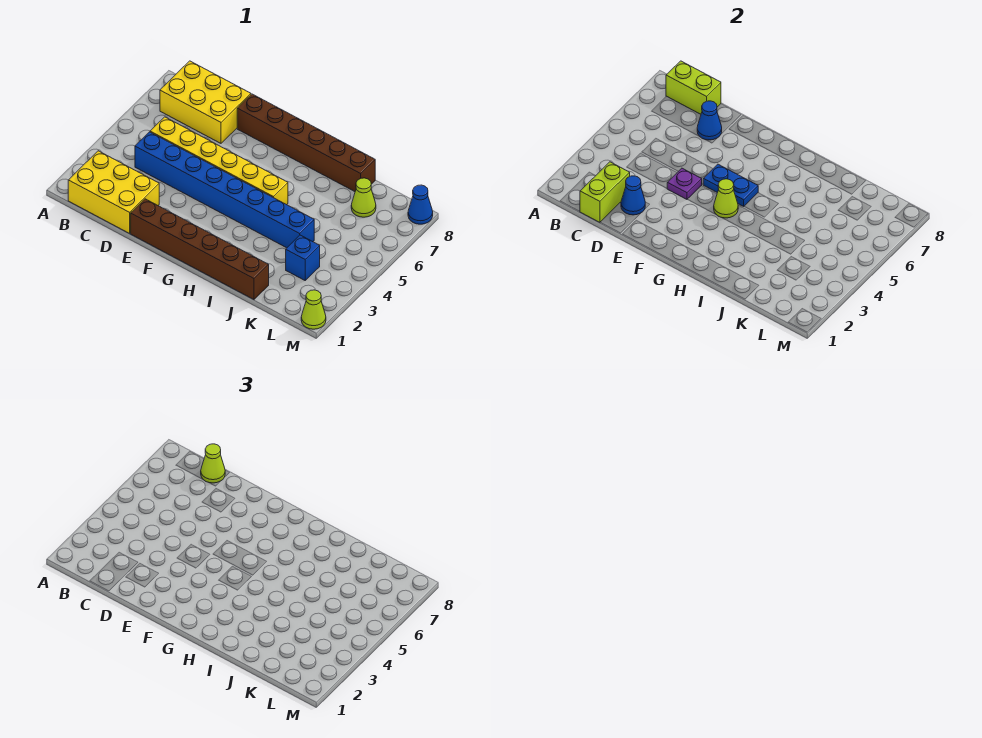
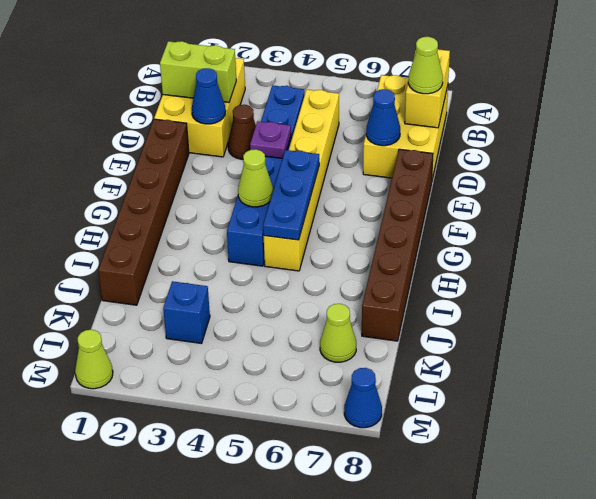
lime 1x2 brick [666,61,721,114] -> yellow 1x2 brick [405,49,450,128]
blue 1x8 brick [135,132,314,248] -> blue 1x6 brick [227,85,305,266]
none -> brown 1x1 cone [228,105,256,159]
blue 1x2 plate [703,164,758,206] -> blue 1x3 plate [263,150,319,240]

